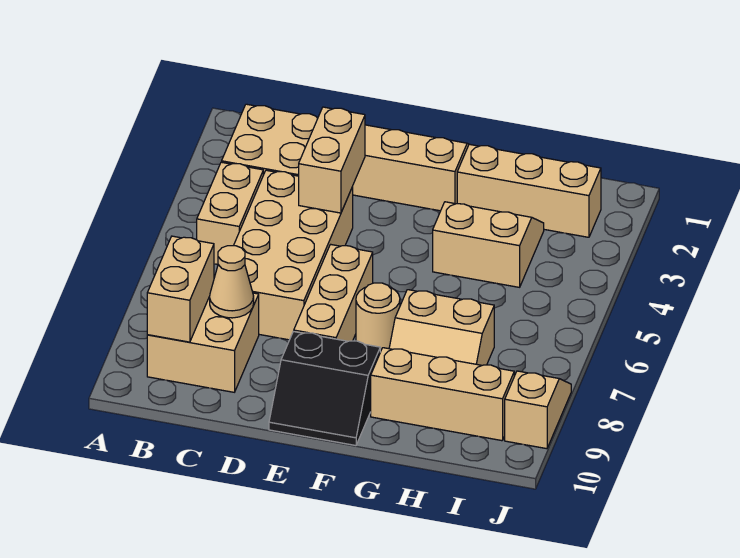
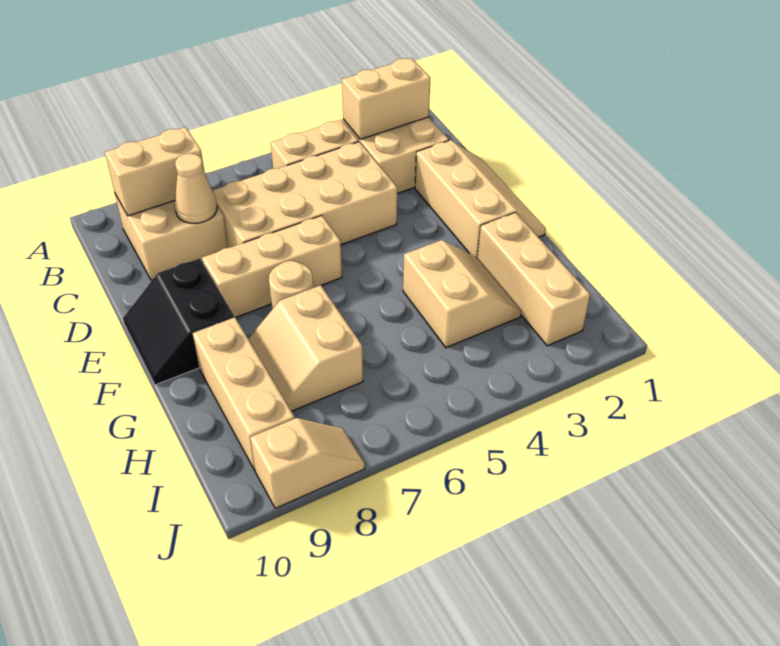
tan 1x2 brick [299,107,365,213] -> tan 1x2 brick moved to [342,58,431,139]

